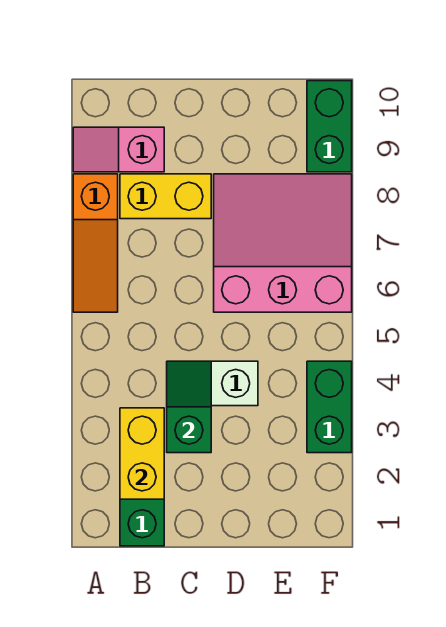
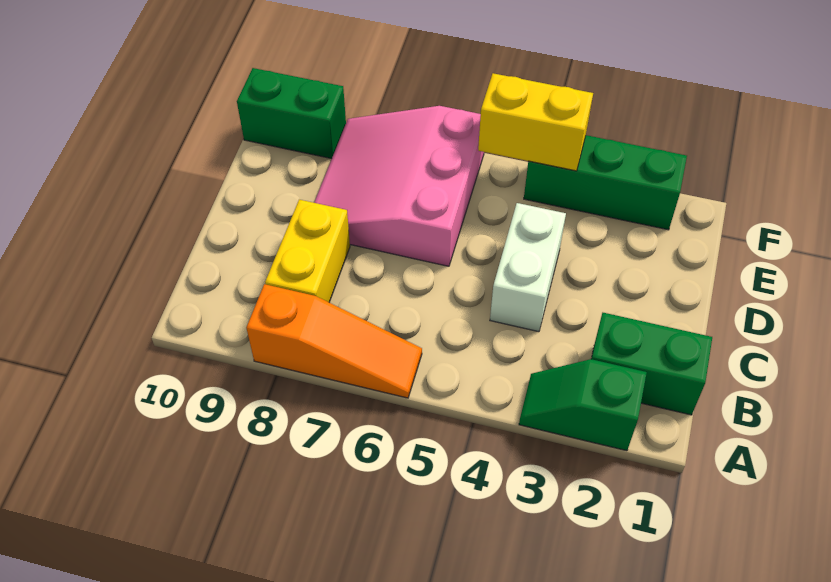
pink 1x2 slope [73,127,164,172] -> none
yellow 1x2 brick [120,408,164,499] -> yellow 1x2 brick moved to [478,73,593,171]
green 1x2 slope [167,361,211,453] -> green 1x2 slope moved to [519,359,647,451]
green 1x2 brick [307,361,352,453] -> green 1x3 brick [524,135,687,230]

